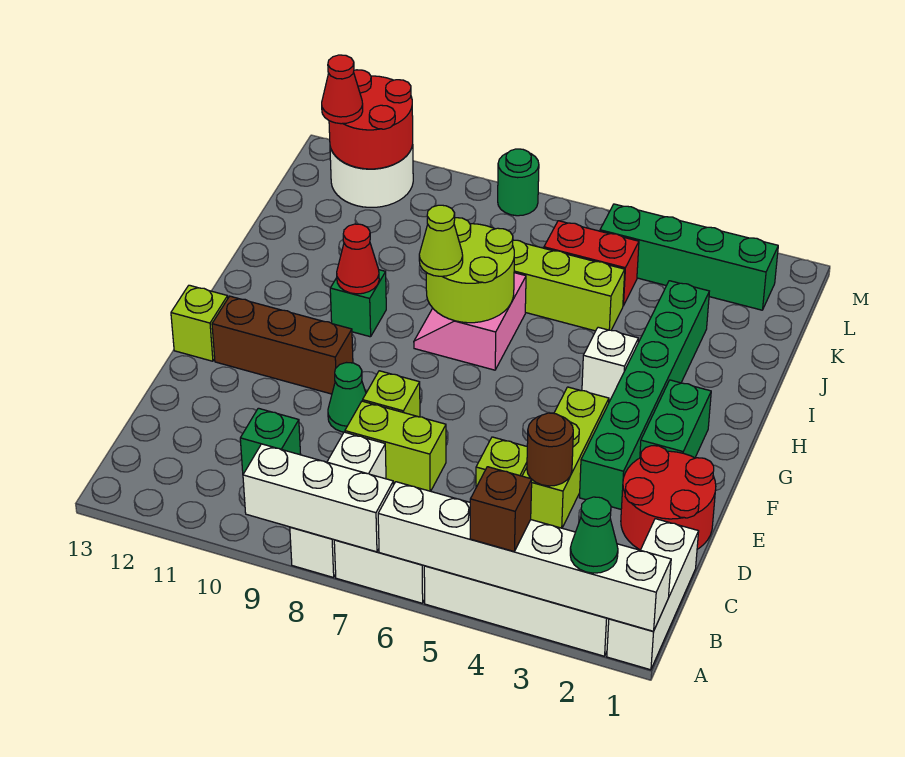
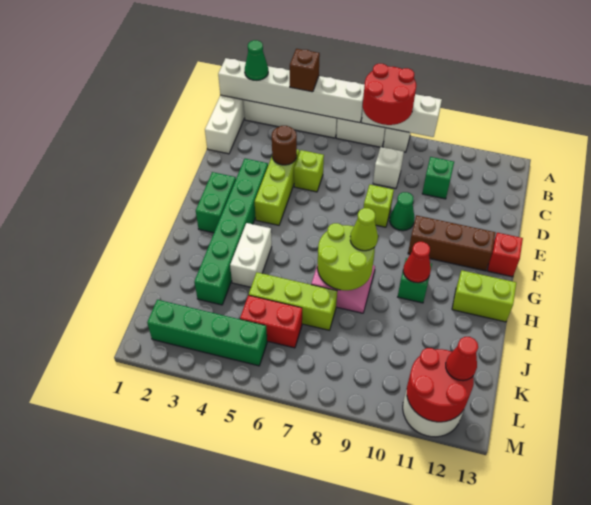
red 2x2 round brick [621,446,716,550] -> red 2x2 round brick moved to [363,64,416,125]
lime 1x2 brick [345,401,446,491] -> lime 1x2 brick moved to [452,270,516,322]
lime 1x1 brick [171,285,228,361] -> red 1x1 brick [487,233,523,277]
white 1x1 brick [582,327,638,401] -> white 1x2 brick [230,223,272,287]
green 1x1 round brick [498,149,539,216] -> none

